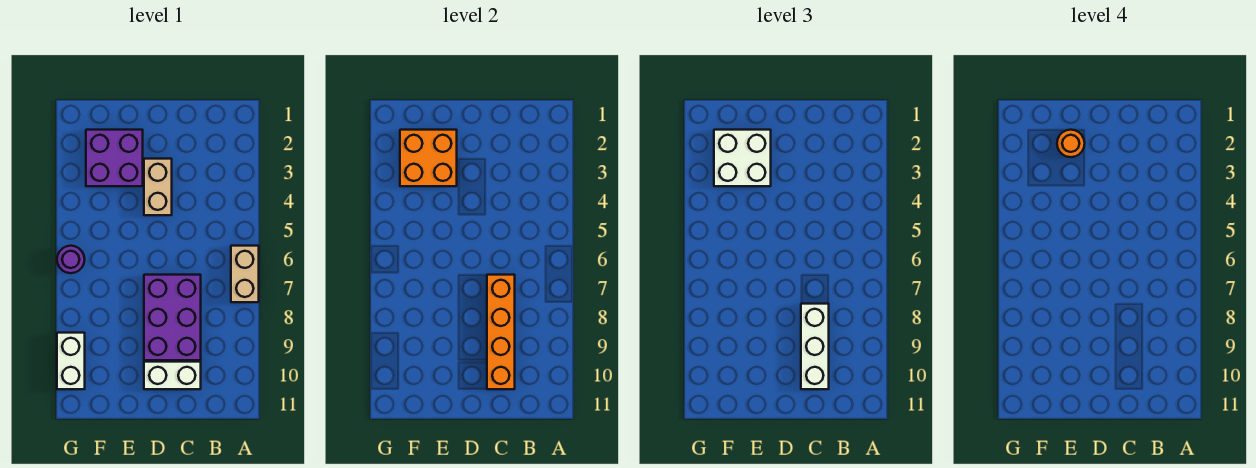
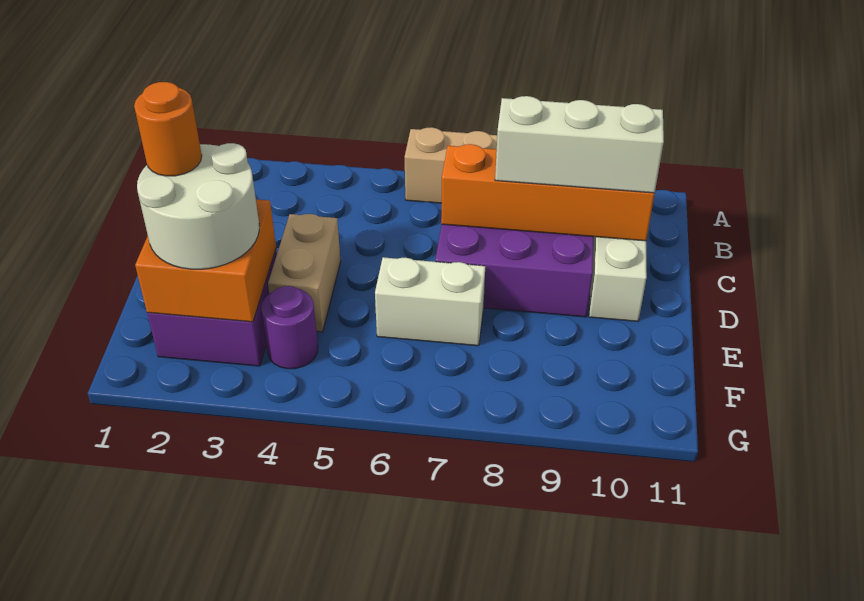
tan 1x2 brick [144,159,172,215] -> tan 1x2 brick turned to [268,214,341,332]
white 2x2 brick [714,130,771,186] -> white 2x2 round brick [137,143,259,269]
purple 1x1 round brick [57,246,85,273] -> purple 1x1 round brick moved to [261,286,318,369]
white 1x2 brick [57,333,85,389] -> white 1x2 brick moved to [375,257,485,346]

